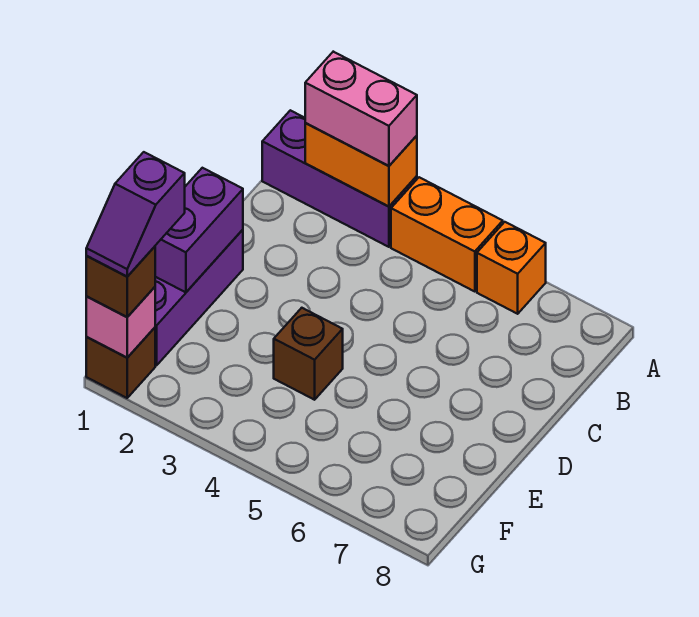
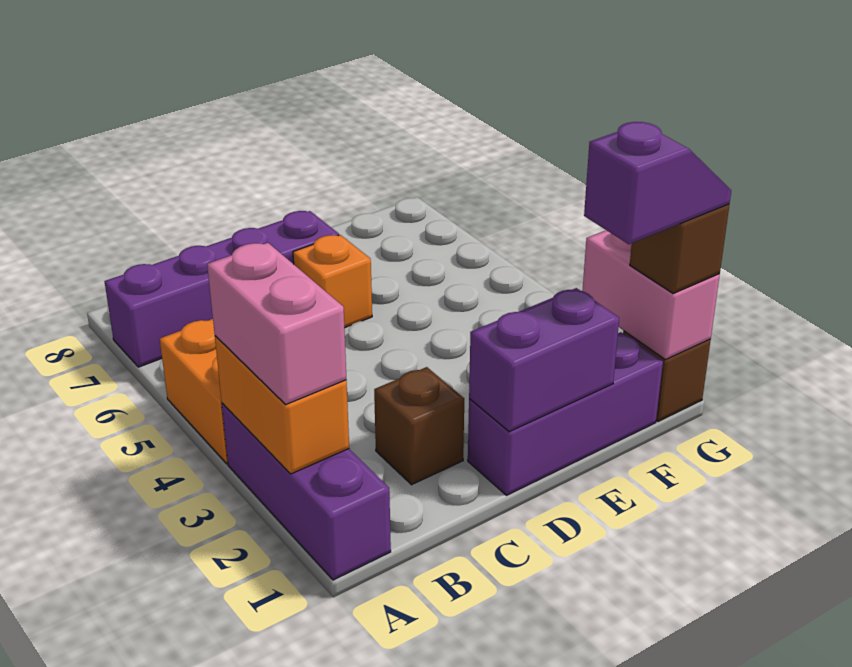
orange 1x1 brick [477,222,546,314] -> orange 1x1 brick moved to [293,235,372,328]
none -> purple 1x4 brick [104,211,339,367]
brown 1x1 brick [274,308,343,400] -> brown 1x1 brick moved to [374,367,464,485]
pink 1x1 brick [86,287,155,358] -> pink 1x2 brick [582,230,720,360]

